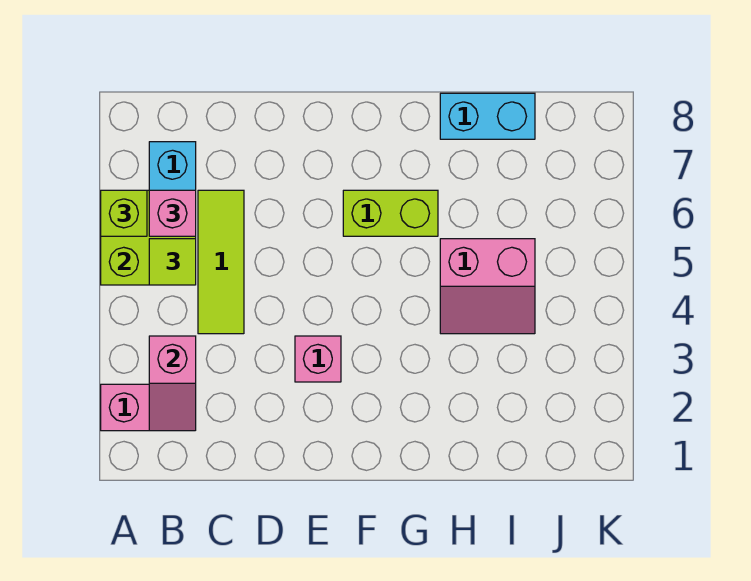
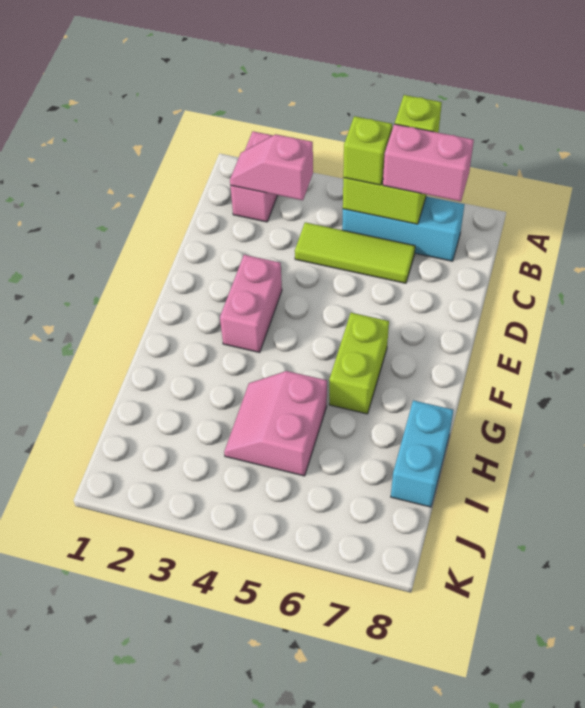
lime 1x1 tile [149,239,196,285] -> lime 1x1 brick [343,116,392,185]
pink 1x1 brick [149,190,196,236] -> pink 1x2 brick [383,124,474,201]
pink 1x1 brick [295,336,341,382] -> pink 1x2 brick [220,255,282,352]

